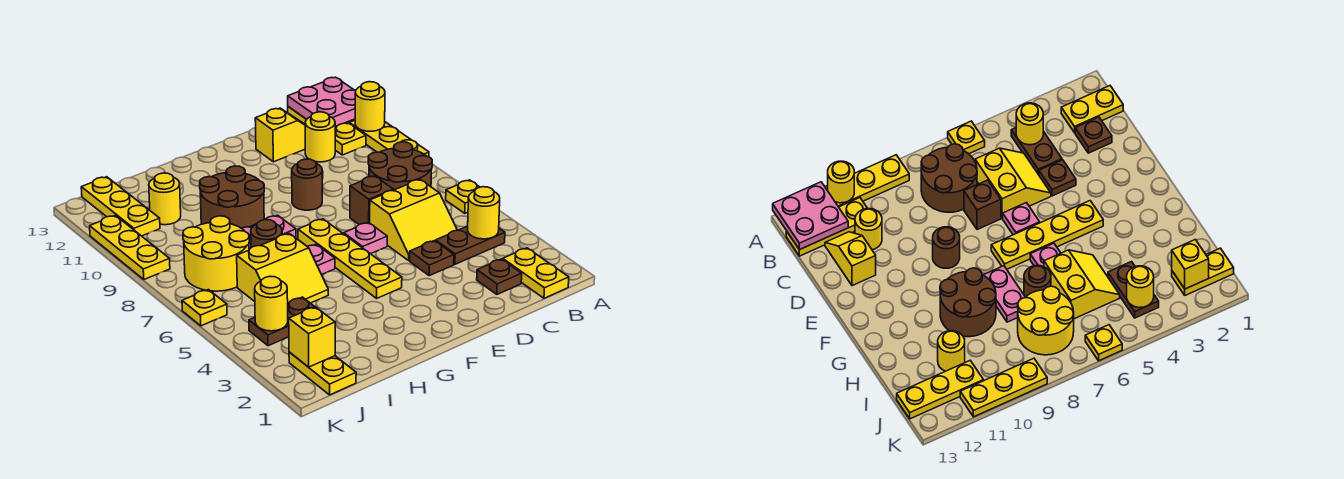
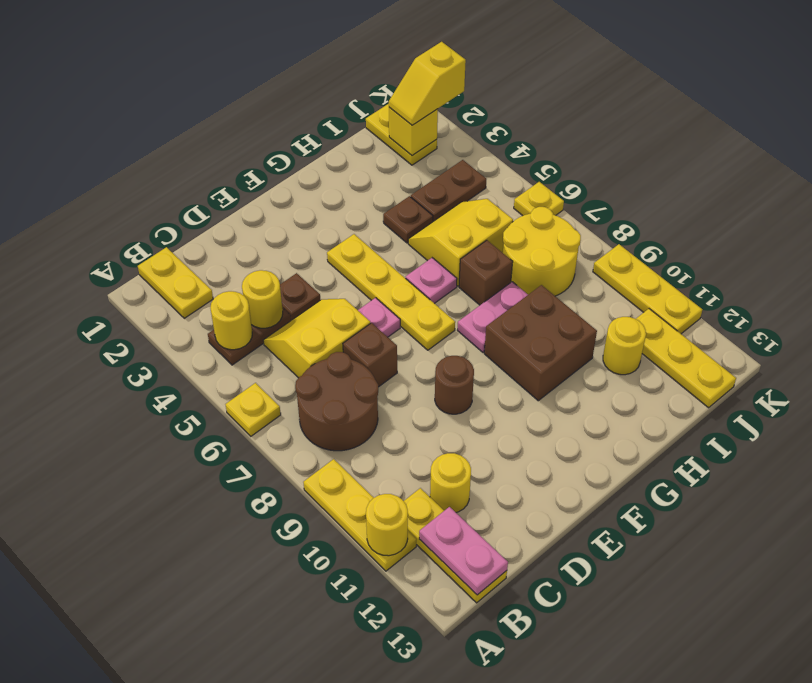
pink 2x2 plate [288,77,356,127] -> pink 1x2 plate [419,507,508,595]
brown 1x1 plate [477,259,522,294] -> brown 1x1 plate moved to [383,196,433,243]
yellow 1x2 slope [255,108,305,162] -> yellow 1x2 slope moved to [389,42,466,125]
brown 2x2 round brick [200,166,264,228] -> brown 2x2 brick [484,285,597,401]
brown 1x1 round brick [251,220,282,248] -> brown 1x1 brick [459,240,513,305]
yellow 1x1 round brick [255,276,288,331] -> yellow 1x1 round brick moved to [242,270,283,328]

